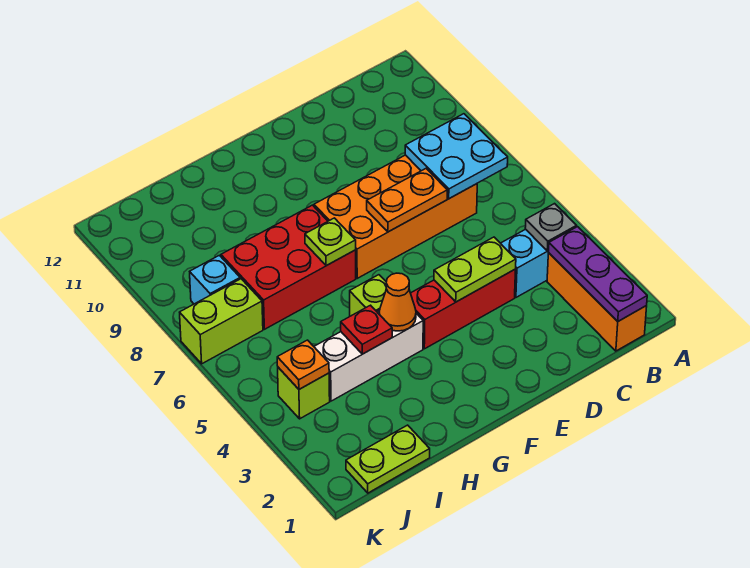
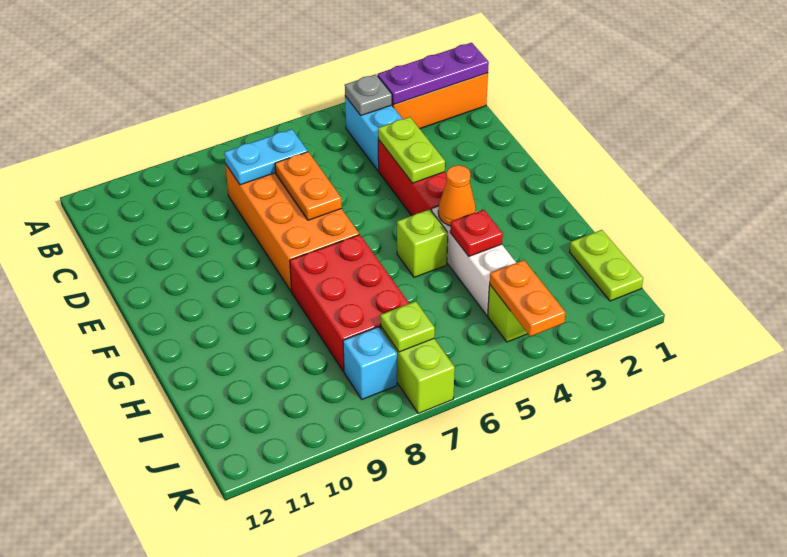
cyan 2x2 plate [405,114,508,199] -> cyan 1x2 plate [224,129,308,185]
lime 1x1 plate [305,218,356,266] -> lime 1x1 plate moved to [380,301,435,352]
orange 1x1 plate [277,340,329,389] -> orange 1x2 plate [490,260,566,336]

